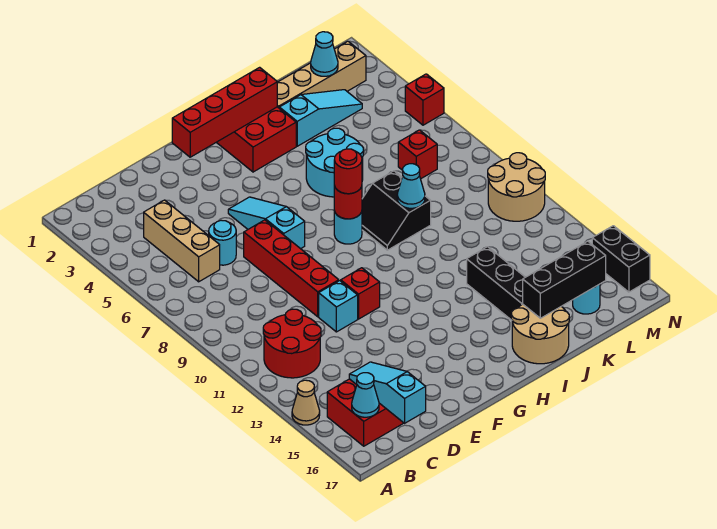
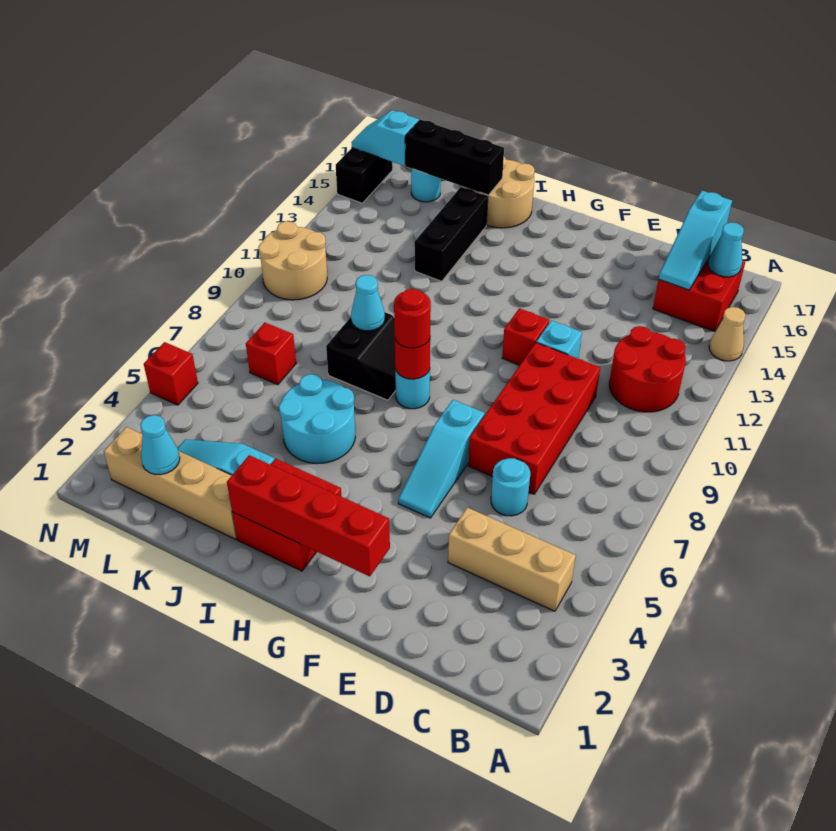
tan 1x3 brick [144,200,220,282] -> tan 1x3 brick turned to [448,508,576,611]
red 1x4 brick [244,220,339,317] -> red 2x4 brick [468,343,600,494]
none -> cyan 1x2 slope [351,110,419,166]

